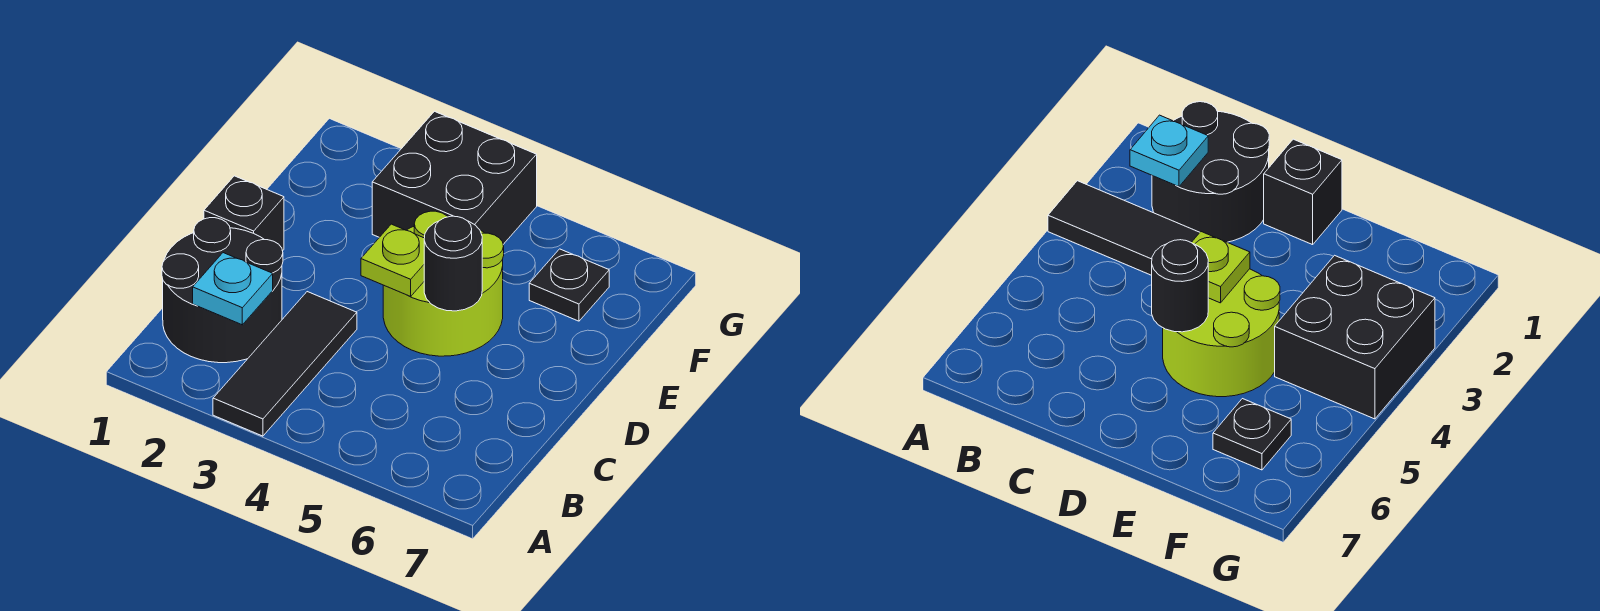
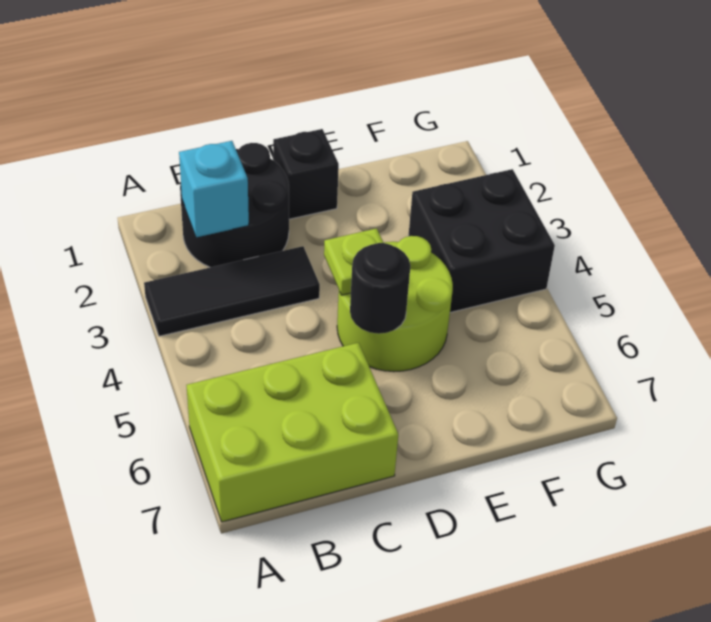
none -> lime 2x3 brick [186,343,398,522]
cyan 1x1 plate [193,253,273,325] -> cyan 1x1 brick [179,141,249,237]
black 1x1 plate [529,249,609,321] -> none

